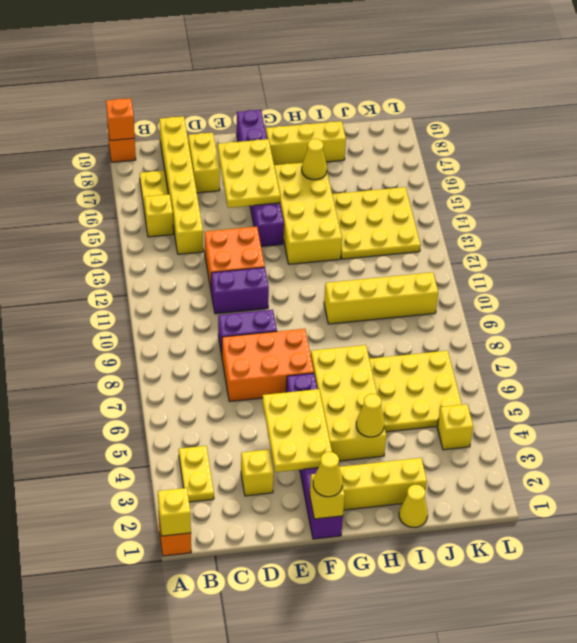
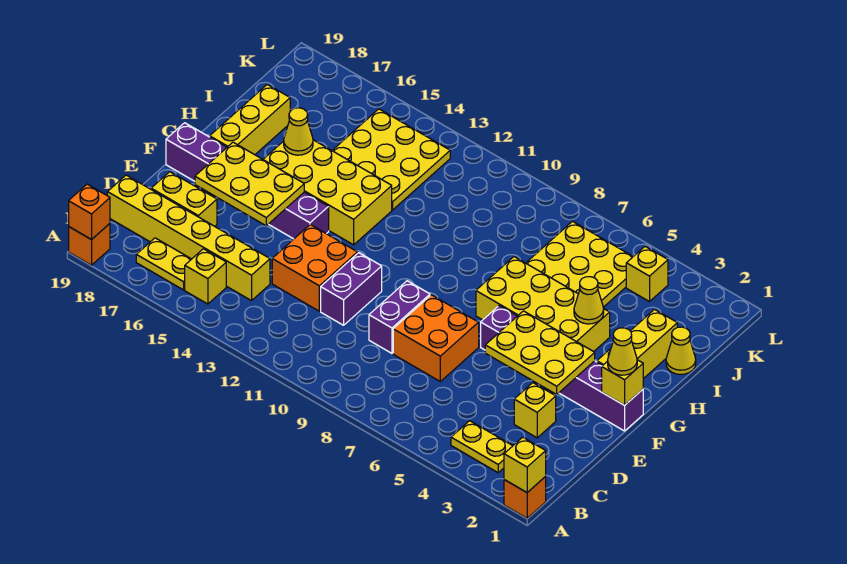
orange 2x3 brick [222,329,314,402] -> orange 2x2 brick [393,295,479,381]
yellow 1x4 brick [324,272,438,324] -> none

